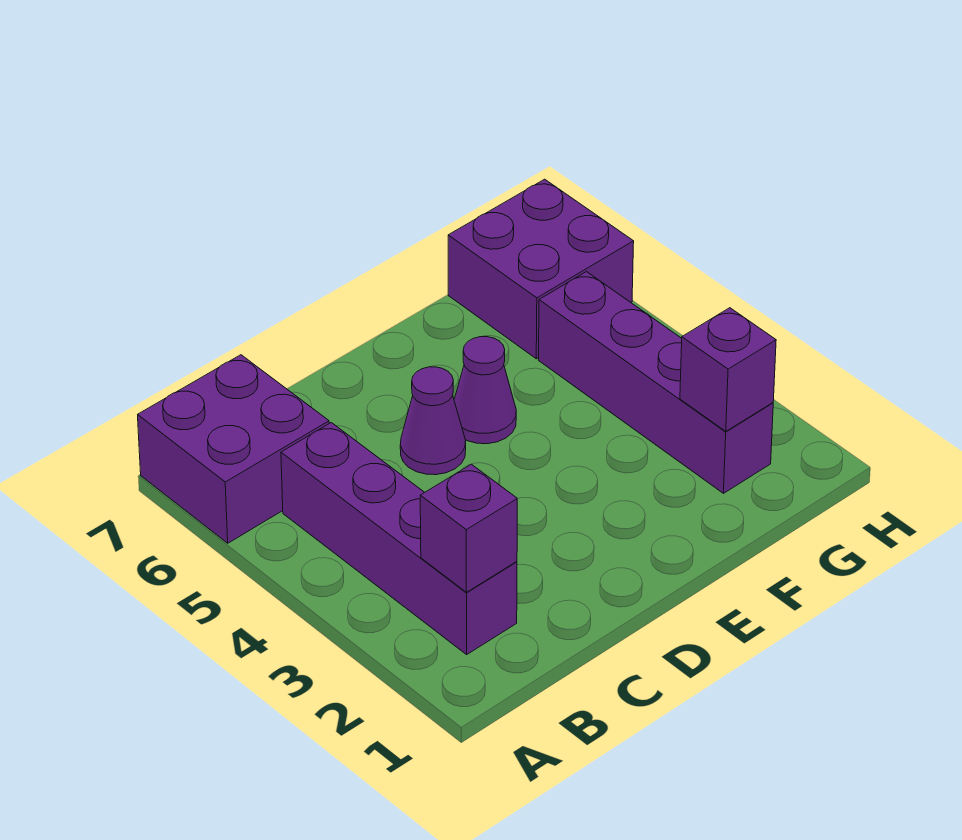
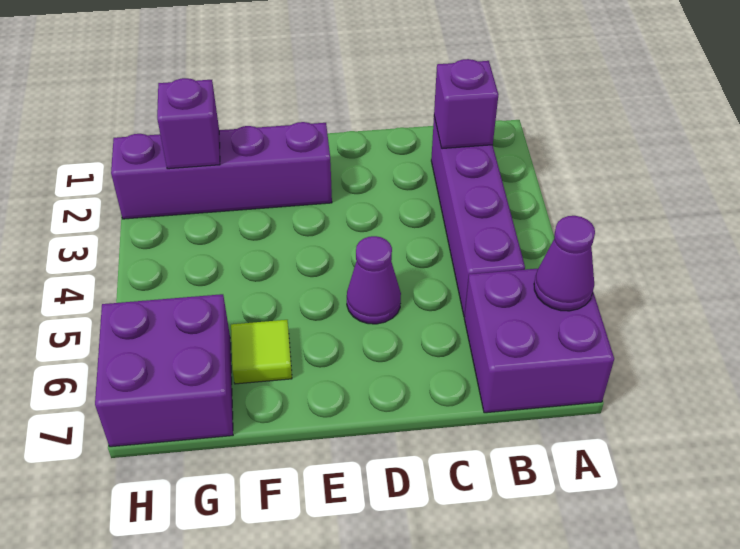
purple 1x1 cone [454,337,516,444] -> purple 1x1 cone moved to [534,216,595,311]
none -> lime 1x1 tile [231,320,292,384]
purple 1x4 brick [539,272,773,493] -> purple 1x4 brick turned to [111,122,332,219]

